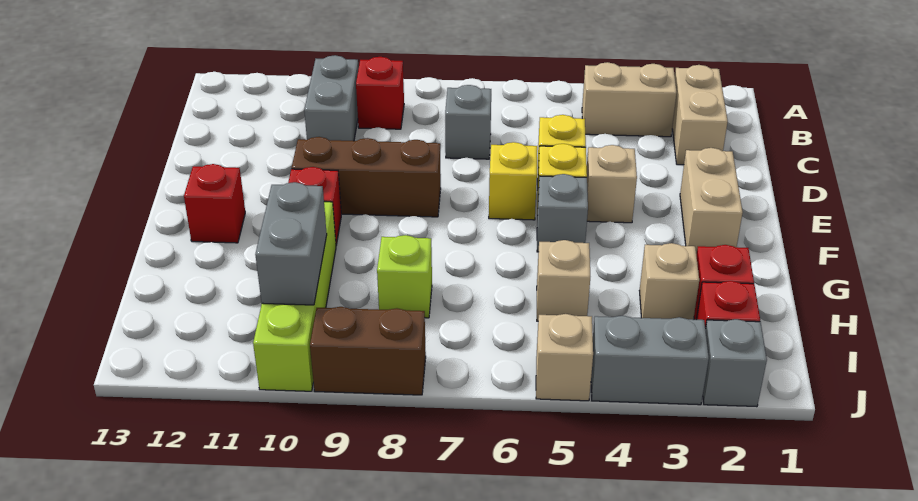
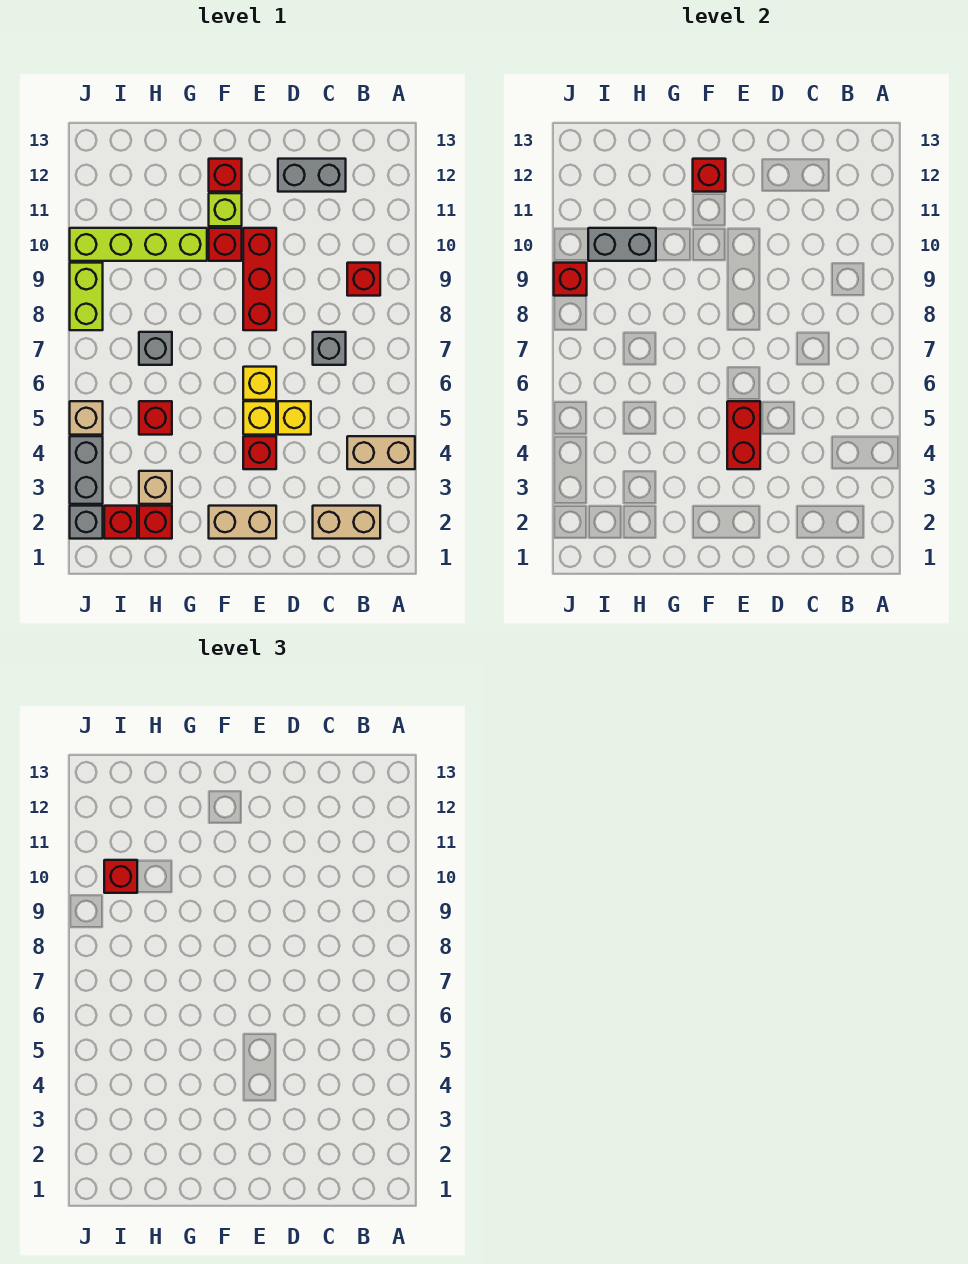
tan 1x2 brick [582,62,677,137] -> tan 1x2 brick turned to [347,436,415,469]
grey 1x2 brick [304,55,359,141] -> grey 1x2 brick moved to [278,159,346,192]
tan 1x1 brick [587,145,637,223] -> red 1x1 brick [243,436,276,469]
none -> red 1x2 brick [727,401,760,469]
brown 1x3 brick [292,137,441,217] -> red 1x3 brick [243,228,276,330]
grey 1x1 brick [537,174,588,252] -> grey 1x1 brick moved to [139,332,172,365]
none -> red 1x1 brick [693,159,726,192]
tan 1x1 brick [537,240,590,321] -> red 1x1 brick [139,401,172,435]
lime 1x1 brick [377,235,432,318] -> lime 1x1 brick moved to [209,193,242,226]
none -> red 1x1 brick [104,860,137,893]
brown 1x2 brick [310,307,426,395] -> lime 1x2 brick [70,263,103,330]
none -> red 1x1 brick [554,263,587,296]

